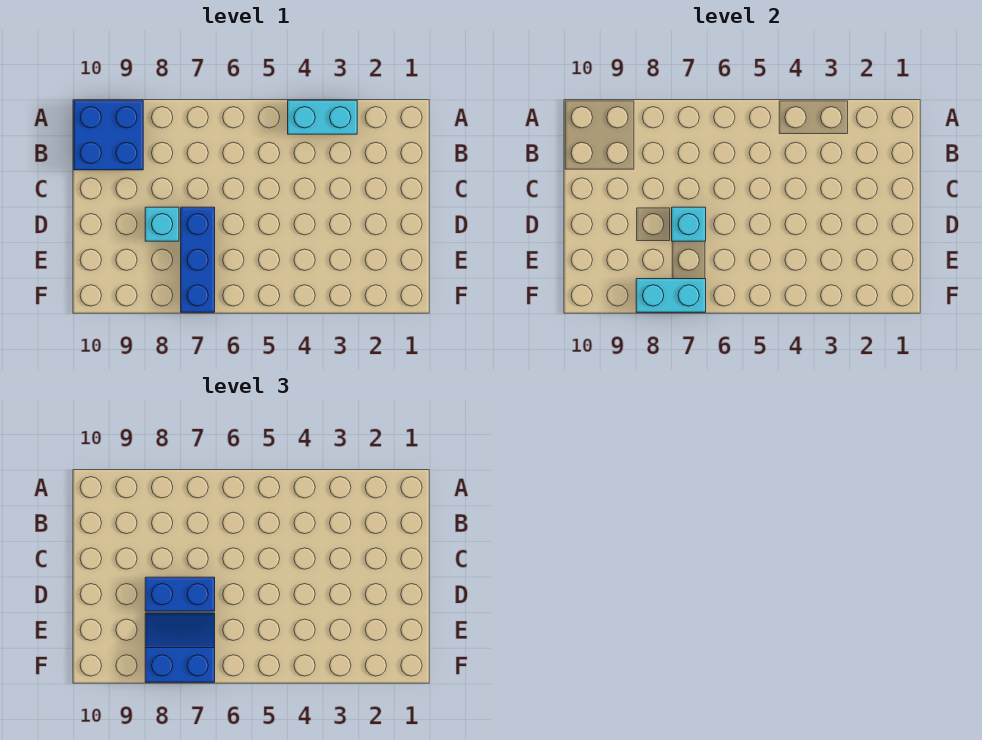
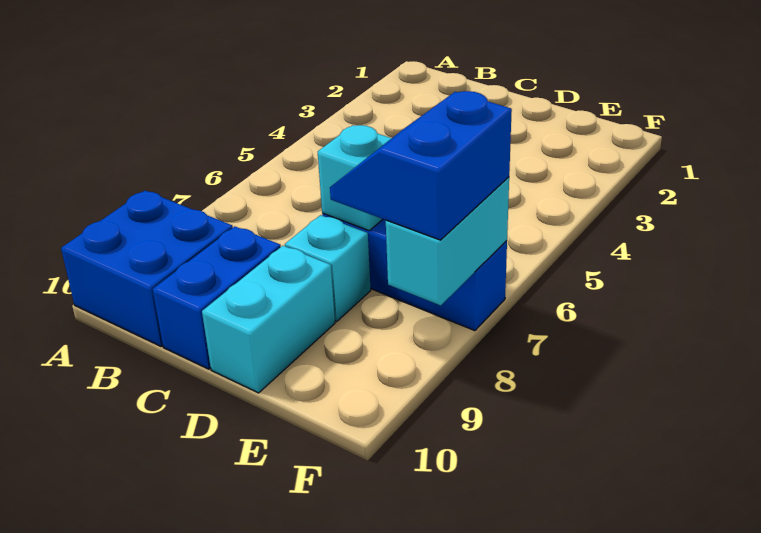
cyan 1x2 brick [288,100,357,134] -> cyan 1x2 brick moved to [202,246,335,393]
blue 1x2 brick [145,577,215,611] -> blue 1x2 brick moved to [153,226,281,369]

